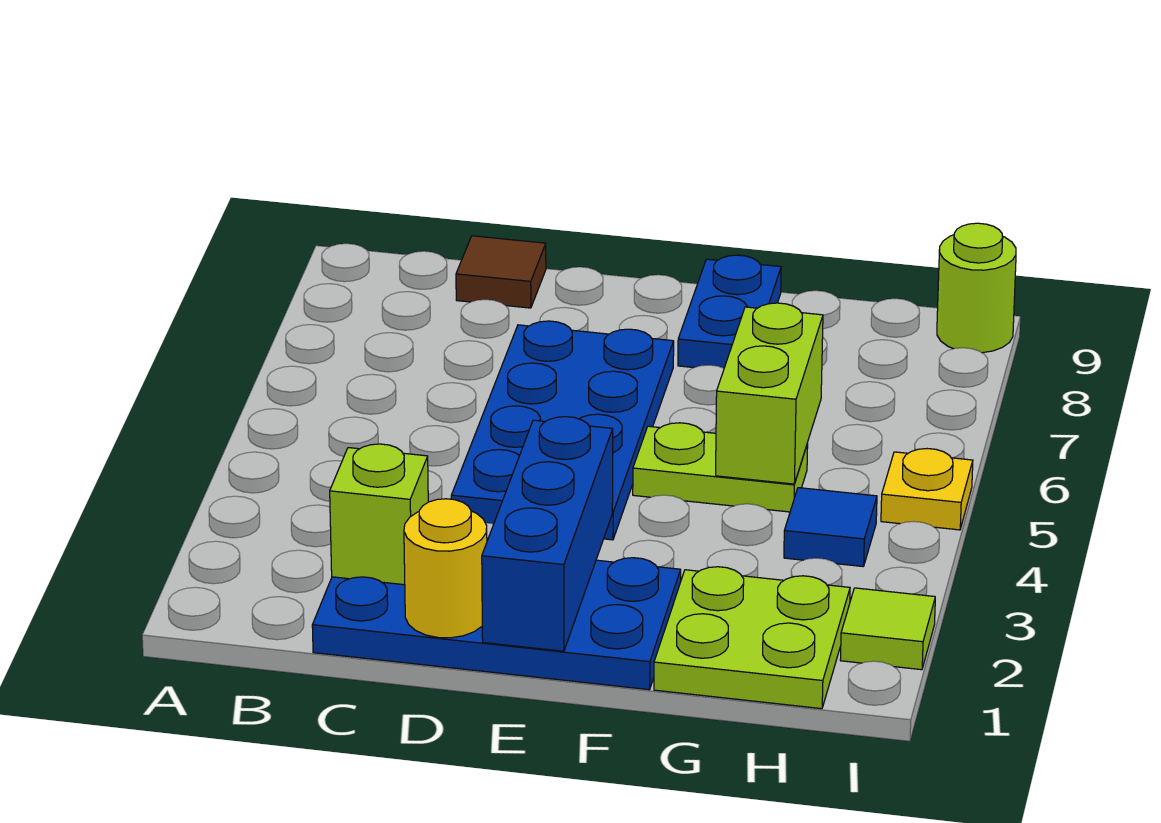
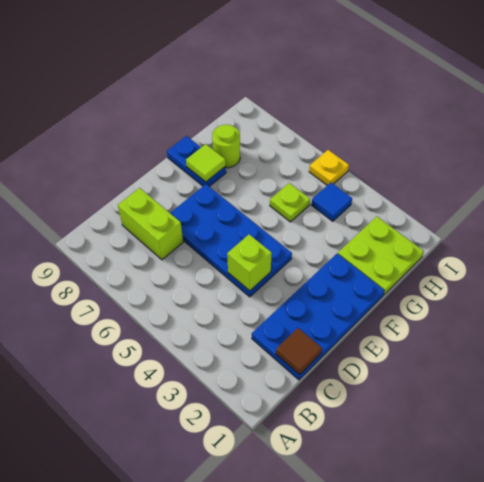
lime 1x1 brick [330,444,428,585] -> lime 1x1 brick moved to [227,234,272,291]
brown 1x1 tile [456,236,546,308] -> brown 1x1 tile moved to [276,328,322,375]
yellow 1x1 round brick [404,499,487,638] -> none
blue 1x3 brick [482,417,613,651] -> none
lime 1x2 plate [633,423,808,512] -> lime 1x1 plate [270,183,310,222]
lime 1x2 brick [716,303,823,484] -> lime 1x2 brick moved to [118,188,183,260]
lime 1x1 tile [840,588,935,670] -> lime 1x1 tile moved to [186,144,226,182]
lime 1x1 round brick [937,223,1016,353] -> lime 1x1 round brick moved to [212,125,240,168]

